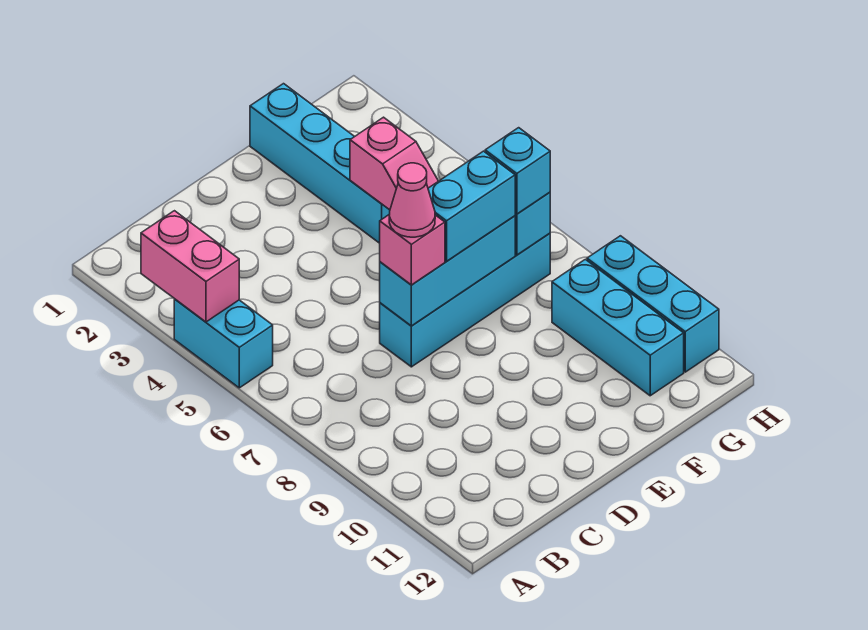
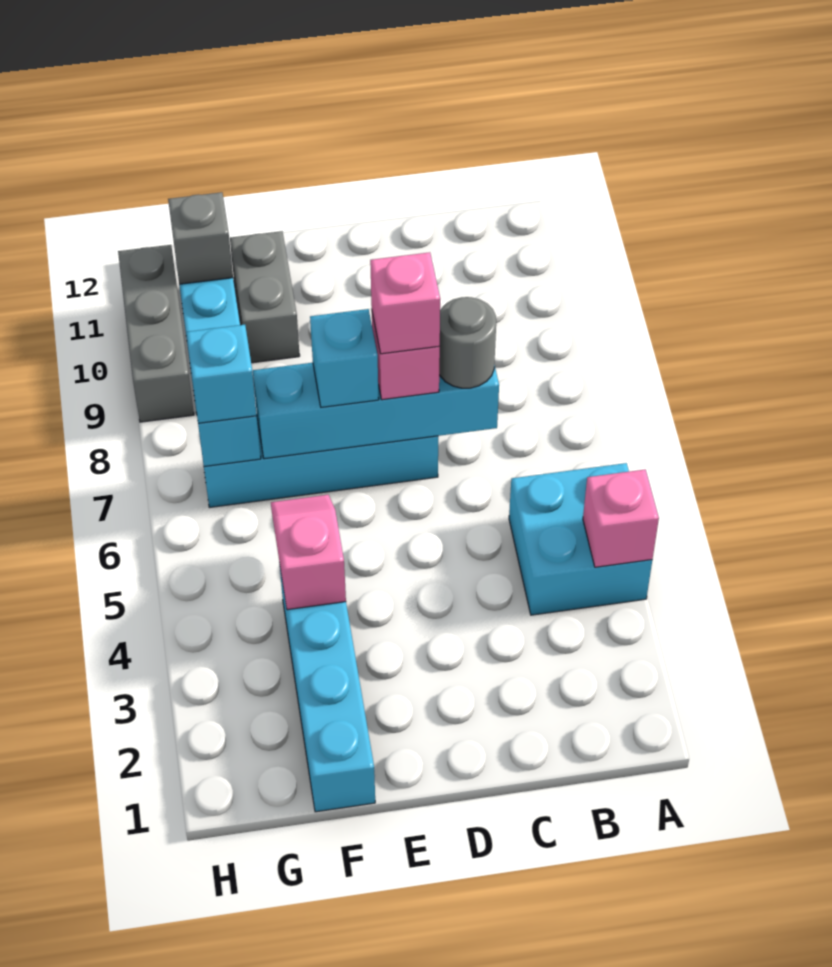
pink 1x2 brick [141,211,239,322] -> pink 1x1 brick [583,469,659,567]
cyan 1x2 brick [174,299,273,388] -> cyan 2x2 brick [509,463,652,615]
none -> grey 1x1 round brick [439,297,496,388]
cyan 1x3 brick [380,216,515,326] -> cyan 1x4 brick [253,363,499,459]
pink 1x1 cone [389,163,435,237] -> pink 1x1 brick [370,252,440,354]
cyan 1x2 brick [428,151,515,261] -> cyan 1x1 brick [310,309,379,407]
none -> grey 1x2 brick [230,231,300,363]
none -> grey 1x1 brick [168,192,233,284]
cyan 1x3 brick [587,236,719,372] -> grey 1x3 brick [118,245,194,422]

